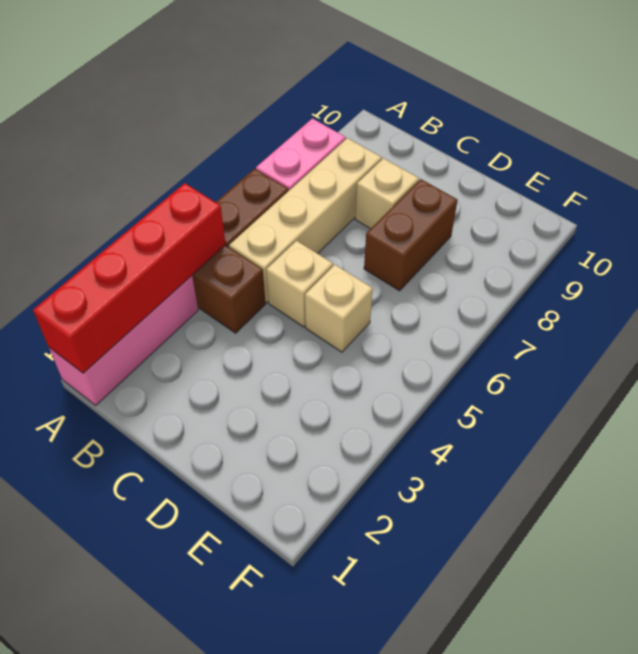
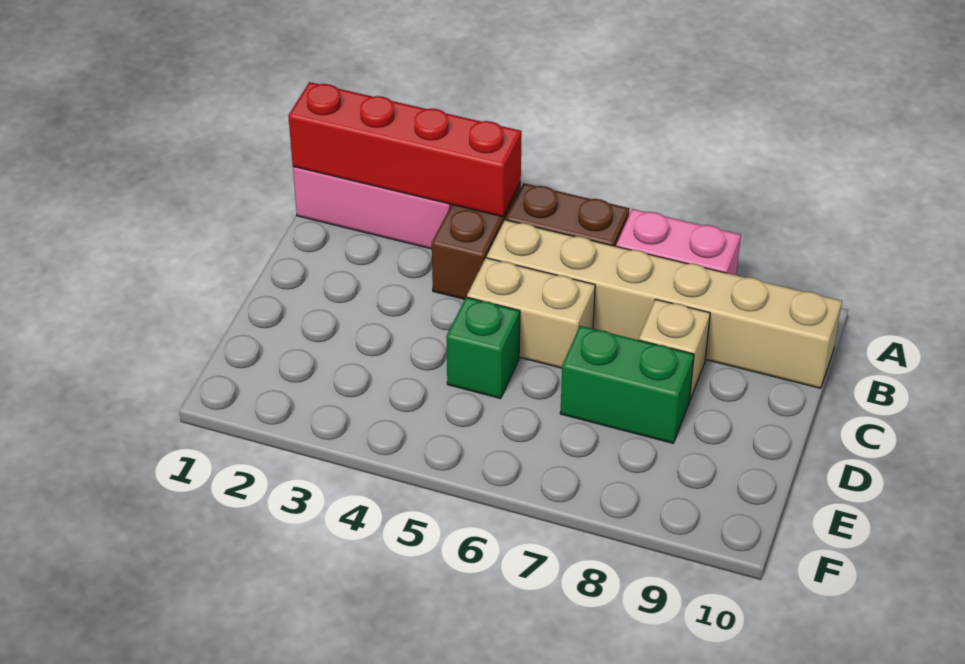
tan 1x4 brick [229,138,382,302] -> tan 1x6 brick [487,220,842,388]
tan 1x1 brick [266,241,333,327] -> tan 1x2 brick [467,258,595,368]
tan 1x1 brick [305,265,373,352] -> green 1x1 brick [446,297,520,398]
brown 1x2 brick [364,179,458,291] -> green 1x2 brick [560,326,694,443]

